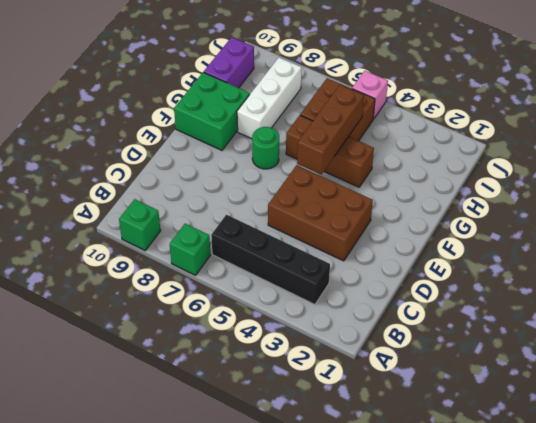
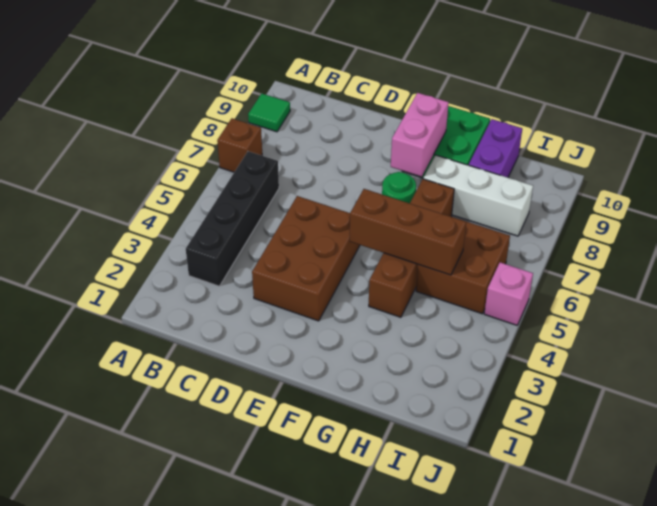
green 1x1 brick [170,224,210,275] -> brown 1x1 brick [217,118,262,172]
green 1x1 brick [119,199,161,250] -> green 1x1 tile [248,94,290,132]
none -> pink 1x2 brick [391,93,449,177]
brown 1x3 brick [286,115,374,187] -> brown 1x4 brick [369,179,454,317]
purple 1x2 brick [204,37,254,88] -> purple 1x2 brick turned to [469,119,522,177]

